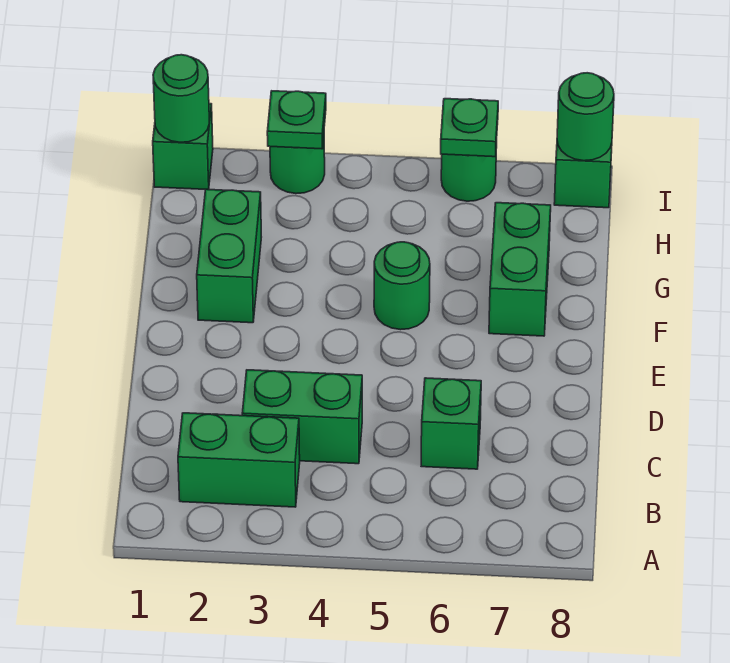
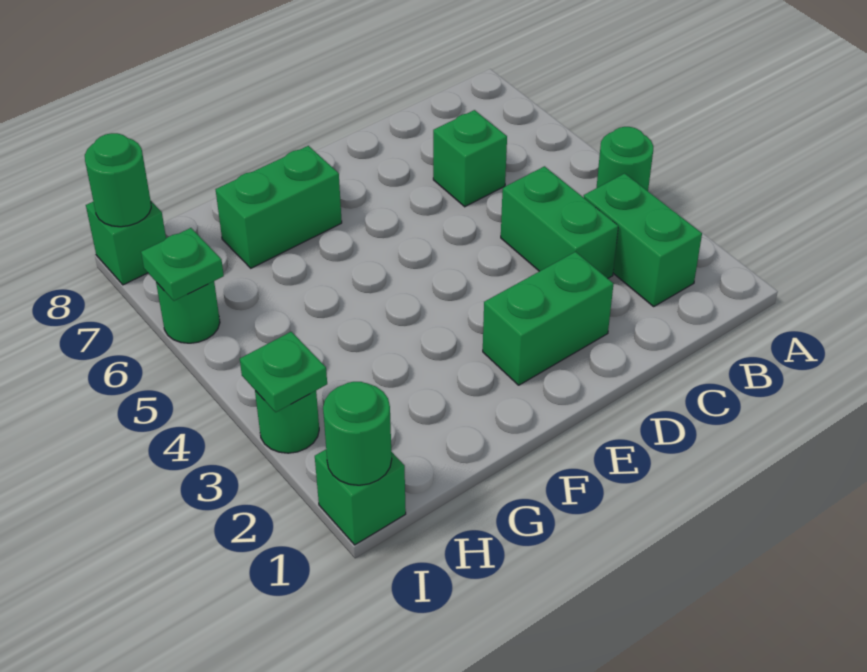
green 1x2 brick [197,189,261,323] -> green 1x2 brick moved to [483,252,613,385]
green 1x1 round brick [374,242,430,330] -> green 1x1 round brick moved to [597,127,653,191]

